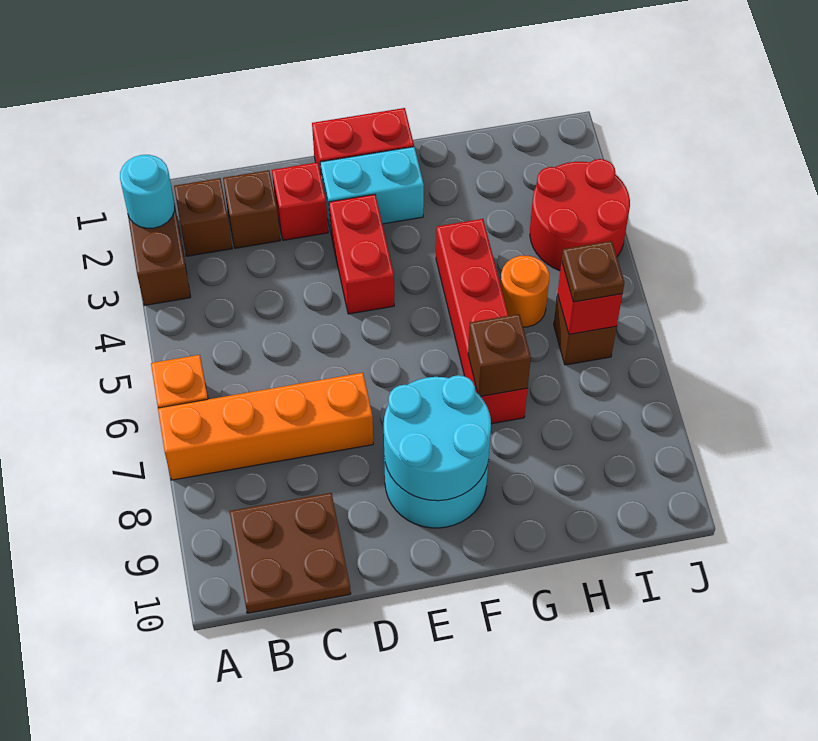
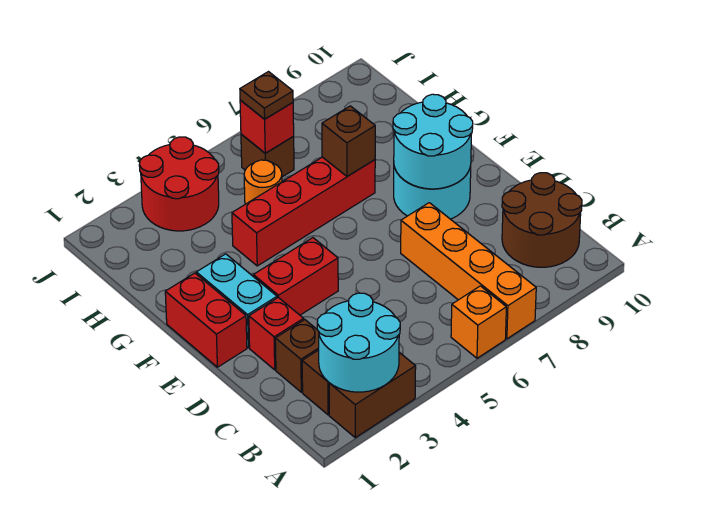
cyan 1x1 round brick [120,155,175,228] -> cyan 2x2 round brick [317,293,400,392]
brown 2x2 plate [230,493,351,613] -> brown 2x2 round brick [502,173,582,267]

